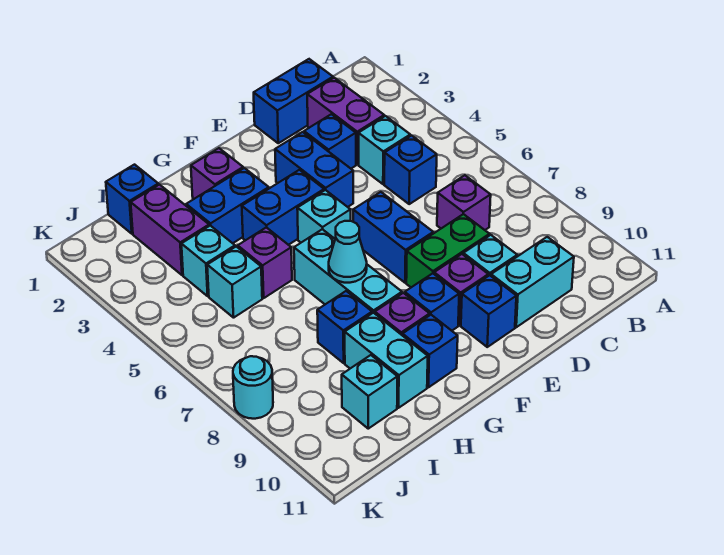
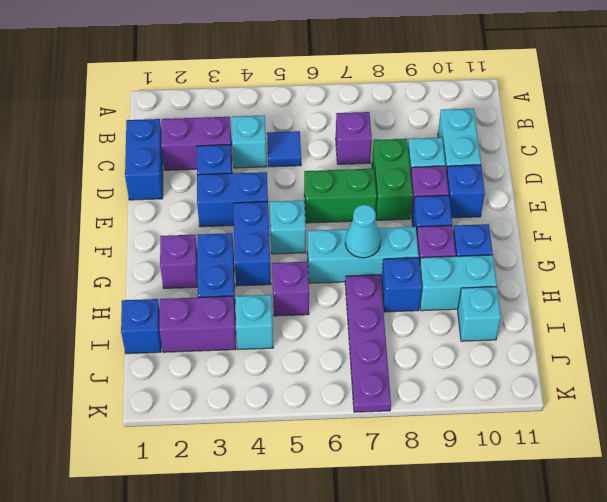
blue 1x1 brick [384,136,437,204] -> blue 1x1 tile [267,131,301,167]
blue 1x2 brick [353,192,433,283] -> green 1x2 brick [304,169,377,223]
none -> purple 1x4 plate [345,275,391,412]
cyan 1x1 brick [207,247,262,318] -> none
cyan 1x1 round brick [233,356,273,419] -> none

